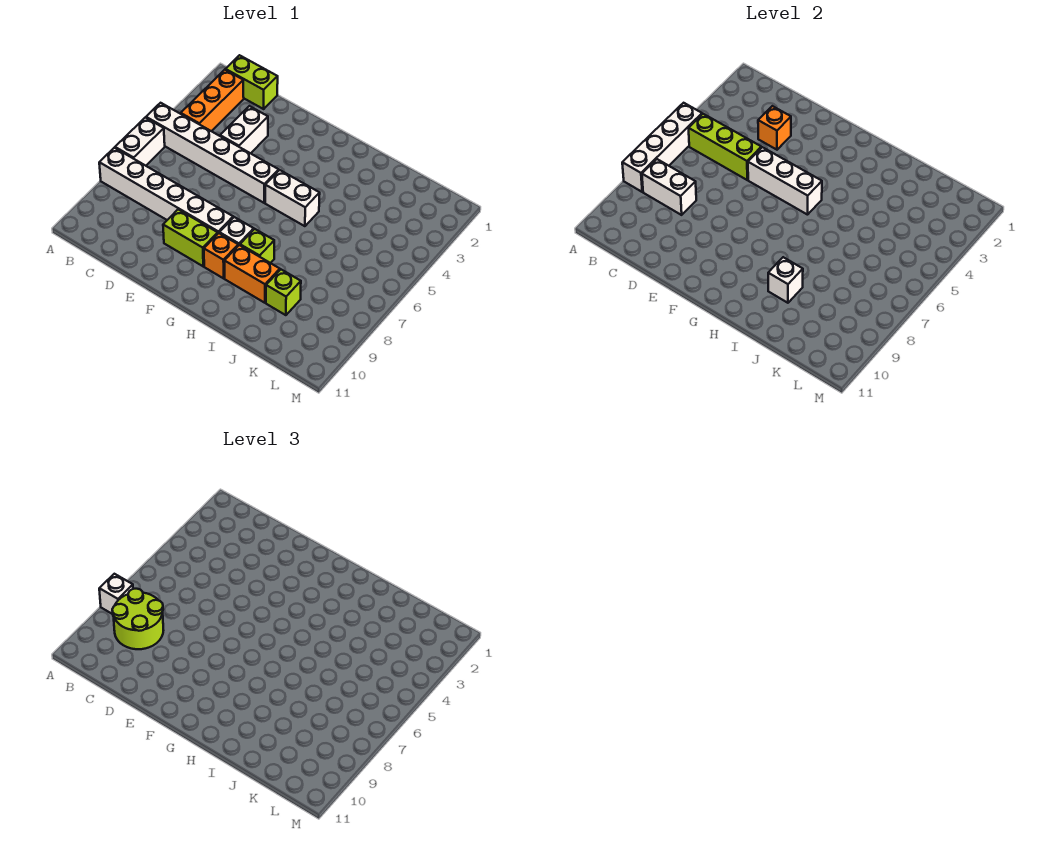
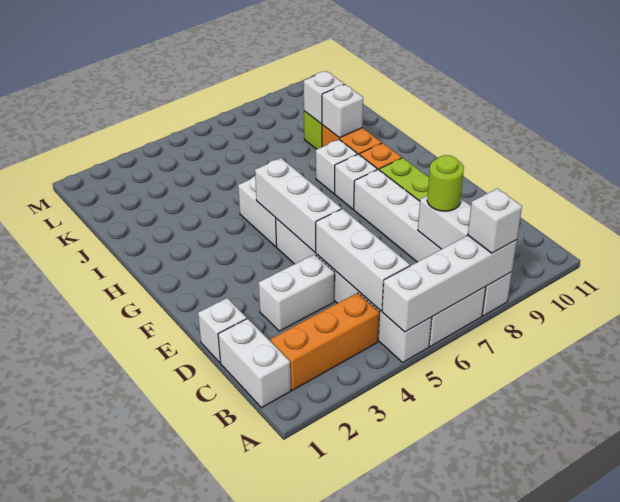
lime 1x2 brick [225,55,278,109] -> white 1x2 brick [218,319,291,408]
lime 1x3 brick [689,114,761,180] -> white 1x3 brick [316,209,410,311]
lime 2x2 round brick [112,589,163,649] -> lime 1x1 round brick [427,155,464,211]
none -> white 1x1 brick [198,298,247,363]
orange 1x1 brick [758,106,791,150] -> none
lime 1x1 brick [240,229,274,263] -> white 1x1 brick [316,140,357,193]
none -> white 1x1 brick [304,71,344,124]

